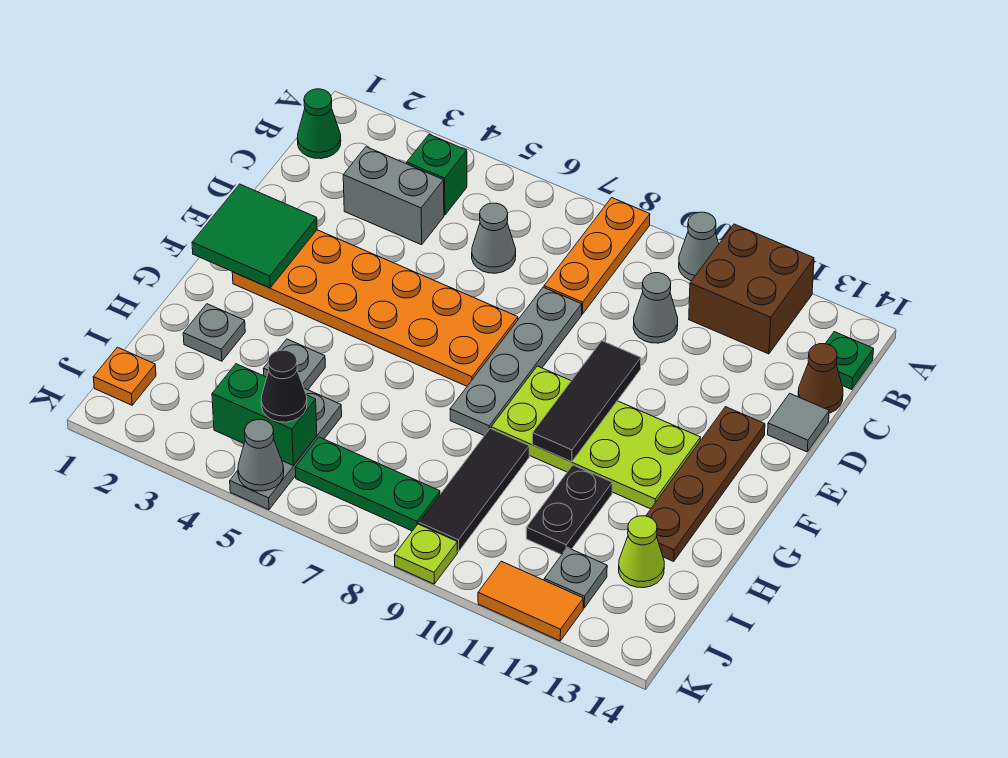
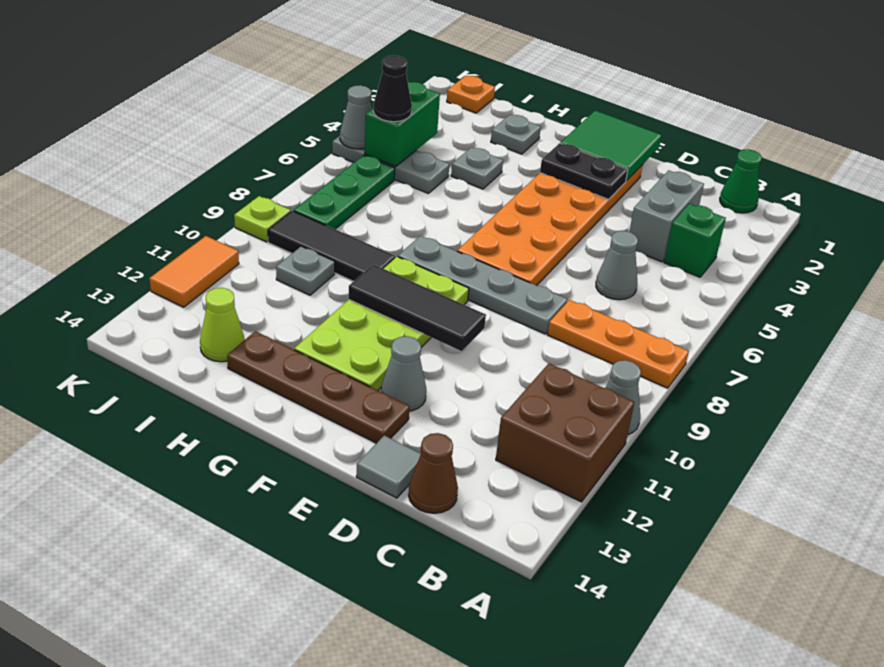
green 1x1 plate [825,332,874,390] -> none
grey 1x1 cone [633,273,678,343] -> grey 1x1 cone moved to [381,336,426,411]
black 1x2 plate [526,465,612,555] -> black 1x2 plate moved to [540,143,628,199]
grey 1x1 plate [544,548,607,608] -> grey 1x1 plate moved to [276,246,335,295]

